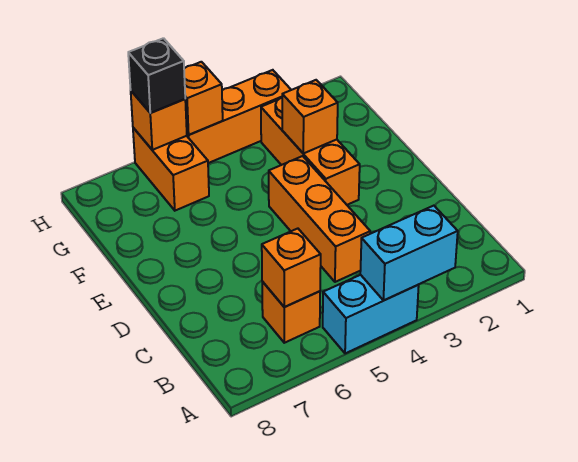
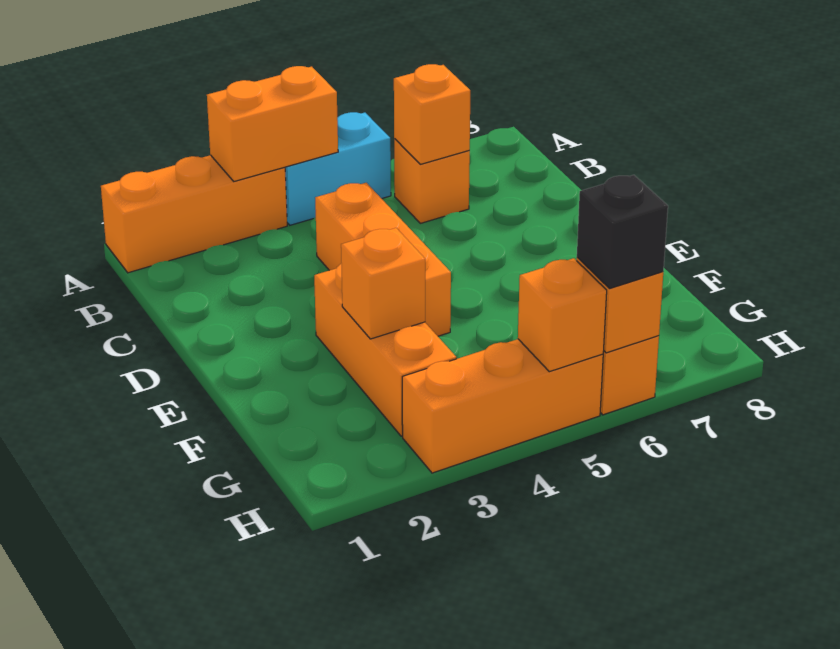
none -> orange 1x3 brick [101,155,287,273]
cyan 1x2 brick [360,206,458,300] -> orange 1x2 brick [207,66,338,181]

